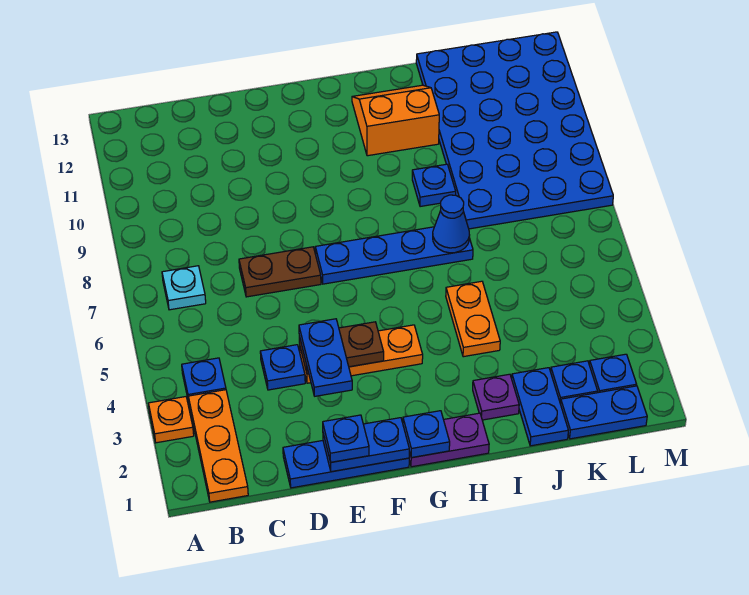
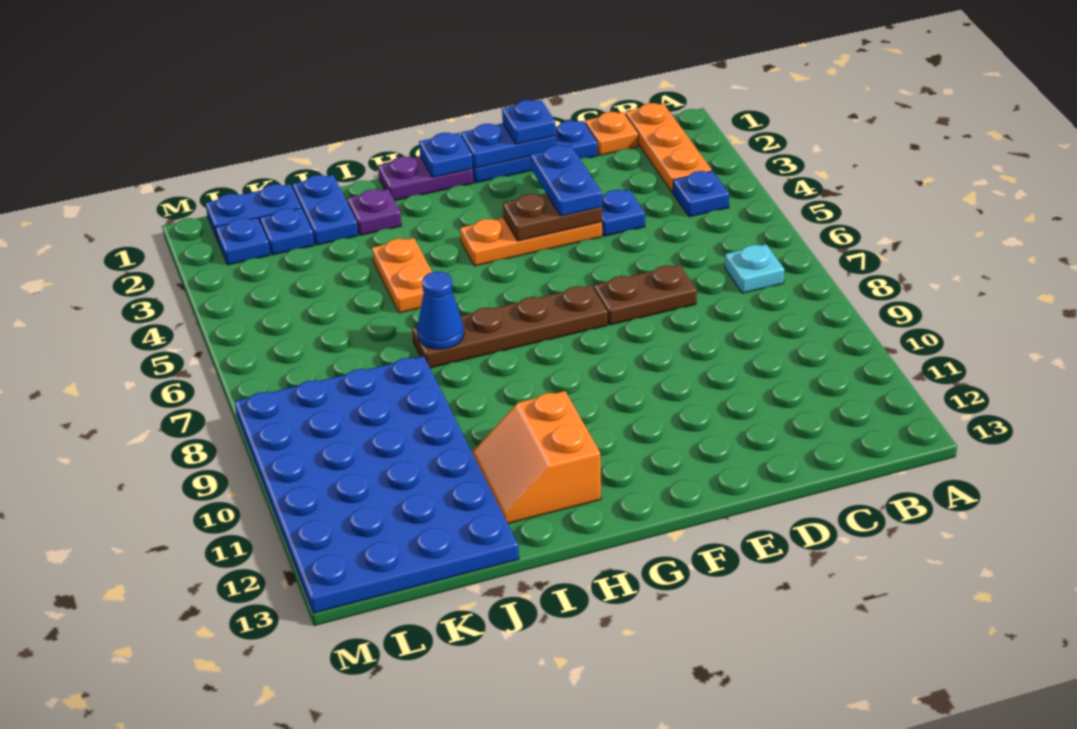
orange 1x1 plate [148,397,194,443] -> orange 1x1 plate moved to [585,112,638,155]
blue 1x4 plate [315,227,473,284] -> brown 1x4 plate [412,285,608,368]
orange 2x2 slope [352,85,439,156] -> orange 2x2 slope turned to [472,391,601,523]
blue 1x1 plate [412,164,456,207] -> none

